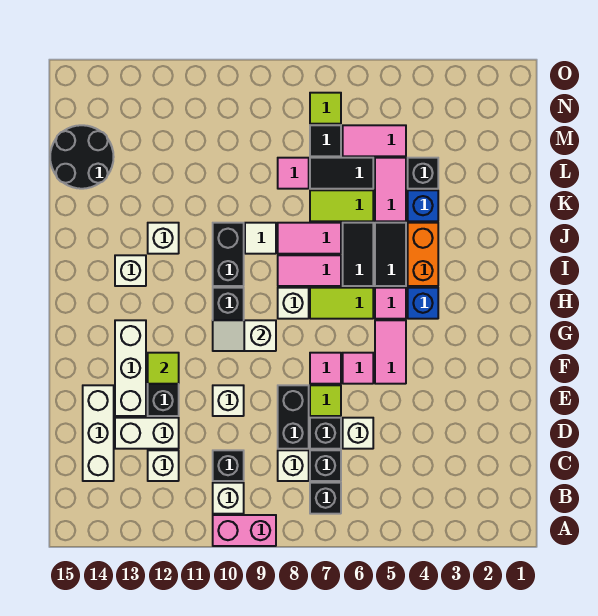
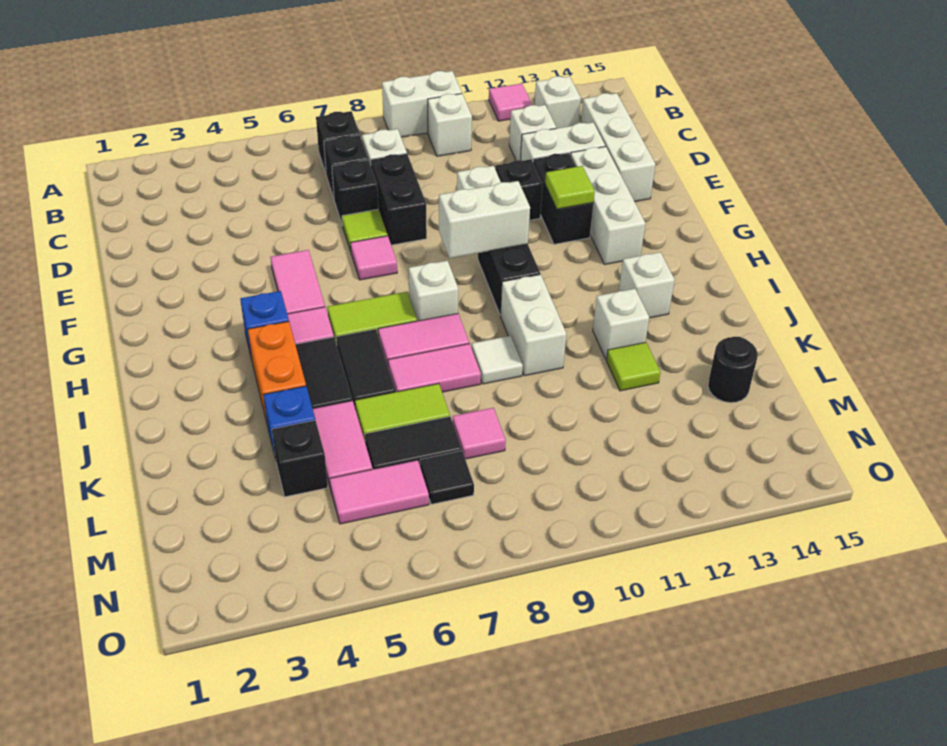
pink 1x2 brick [213,515,276,546] -> white 1x2 brick [382,71,462,137]
black 1x1 brick [213,450,244,481] -> black 1x1 brick moved to [495,159,543,220]
white 1x1 brick [343,418,373,449] -> white 1x1 brick moved to [535,76,581,128]
pink 1x1 tile [343,353,373,384] -> pink 1x1 tile moved to [489,84,532,121]
white 1x2 slope [213,320,276,351] -> white 1x2 brick [439,181,530,258]
black 1x2 brick [213,223,244,286] -> white 1x2 brick [500,274,566,376]
black 2x2 round brick [50,125,114,189] -> black 1x1 round brick [708,337,758,403]
lime 1x1 tile [310,93,341,124] -> lime 1x1 tile moved to [606,342,661,391]

